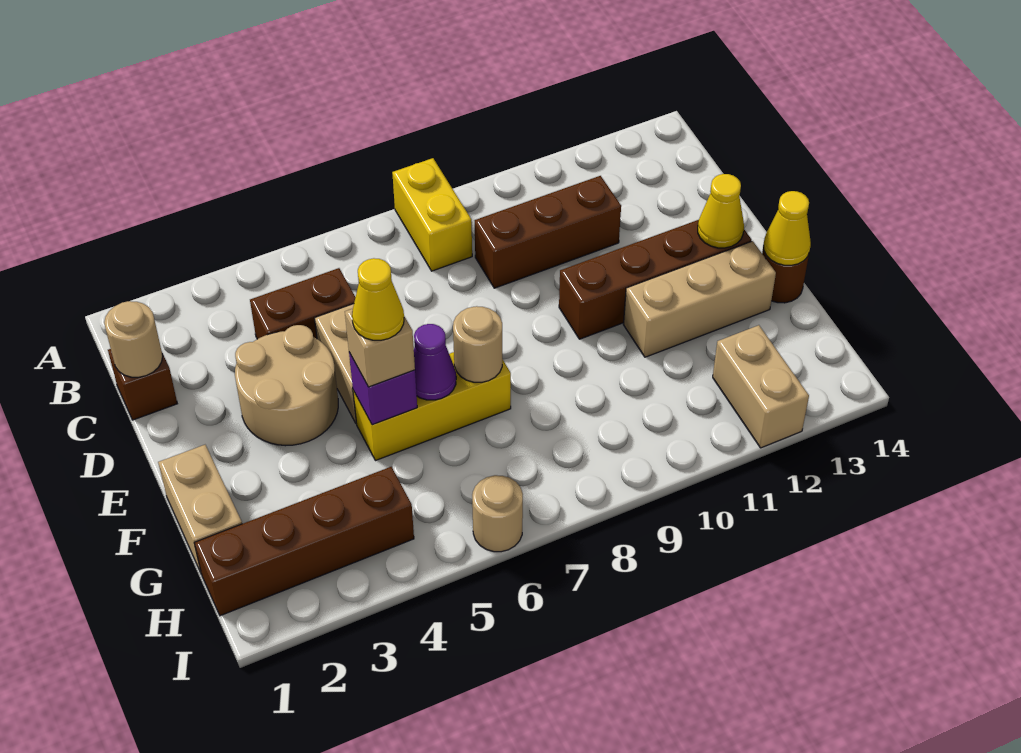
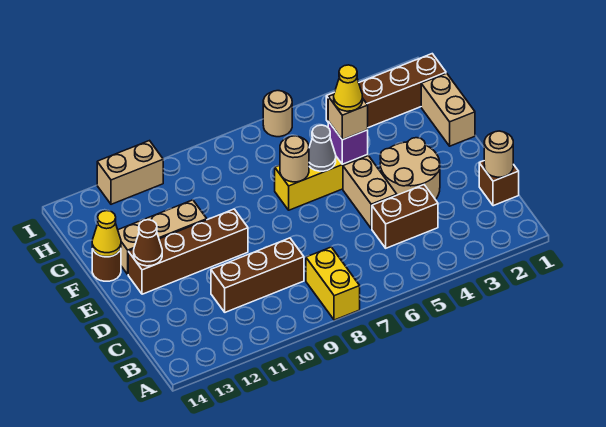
yellow 1x1 cone [698,174,744,248] -> brown 1x1 cone [134,220,162,266]
purple 1x1 cone [414,324,456,400] -> grey 1x1 cone [309,125,336,171]
tan 1x2 brick [713,325,809,448] -> tan 1x2 brick turned to [97,141,163,204]

